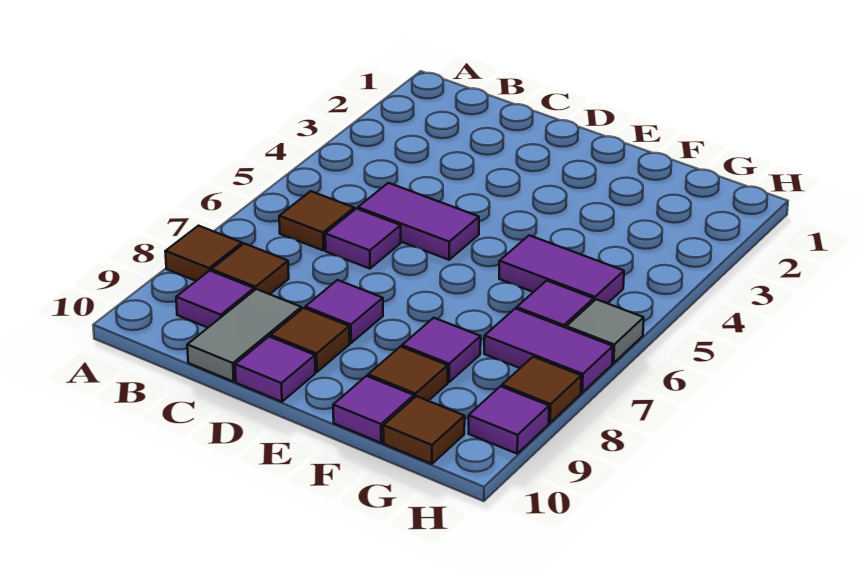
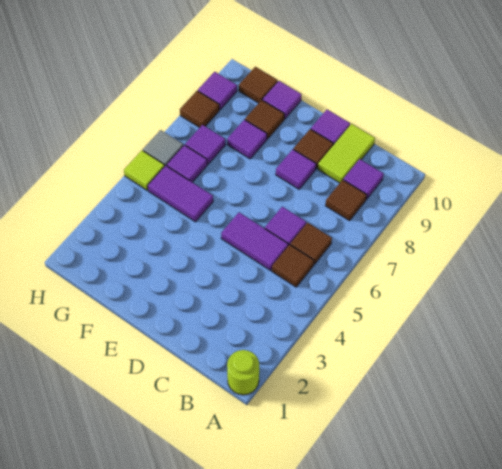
none -> lime 1x1 round brick [227,350,259,395]
brown 1x1 tile [165,226,242,281] -> brown 1x1 tile moved to [272,245,314,287]
grey 1x2 tile [187,289,301,382] -> lime 1x2 tile [318,124,375,183]
purple 1x2 tile [484,309,613,392] -> purple 1x1 tile [185,125,225,164]
none -> lime 1x1 tile [124,151,165,190]

